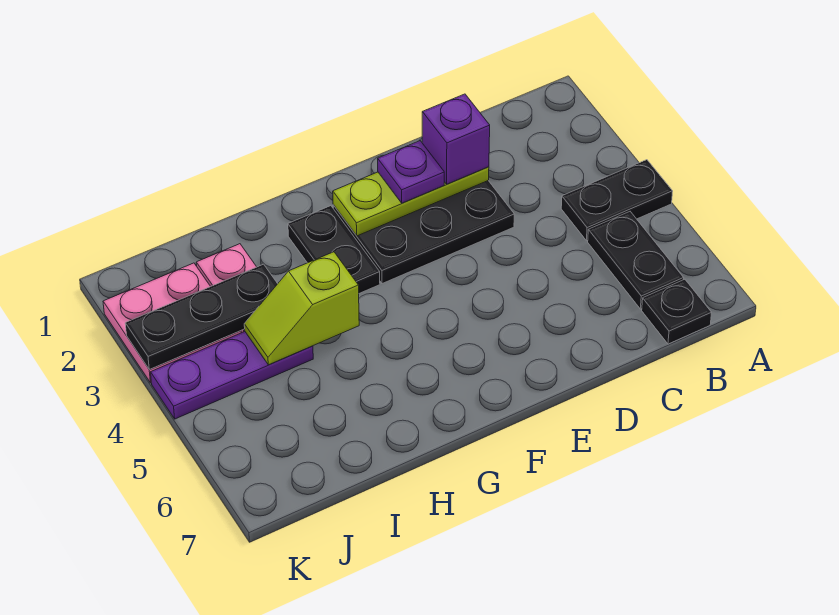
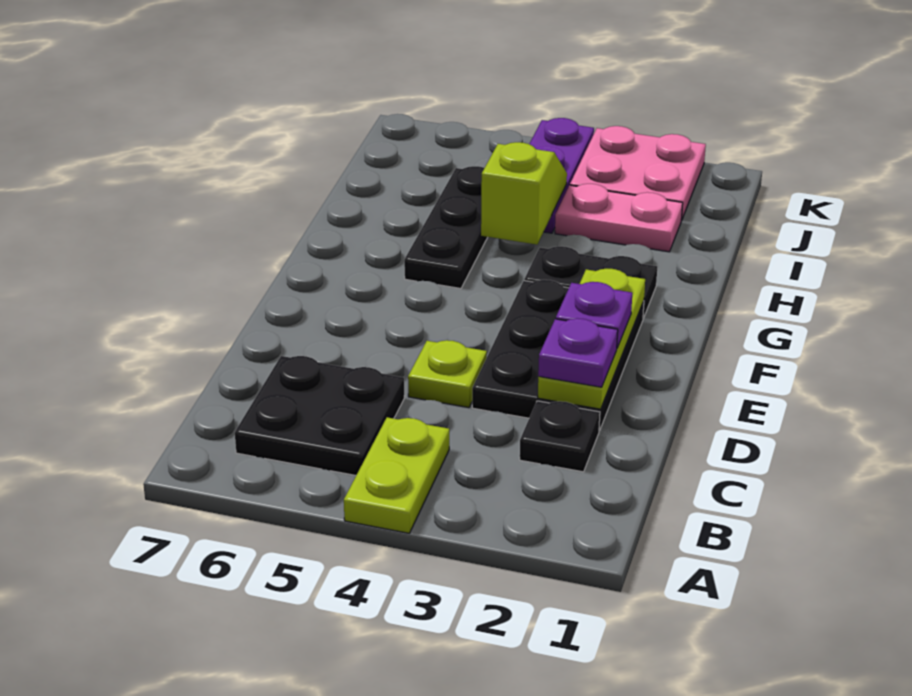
black 1x2 plate [561,160,673,241] -> lime 1x2 plate [344,417,449,533]
black 1x2 plate [588,212,684,309] -> black 2x2 plate [235,356,404,475]
black 1x1 plate [642,279,712,344] -> black 1x1 plate moved to [520,401,600,472]
purple 1x1 brick [422,94,490,184] -> purple 1x1 plate [538,318,618,387]
none -> lime 1x1 plate [408,340,487,408]
black 1x3 plate [125,264,277,369] -> black 1x3 plate moved to [404,166,488,289]

